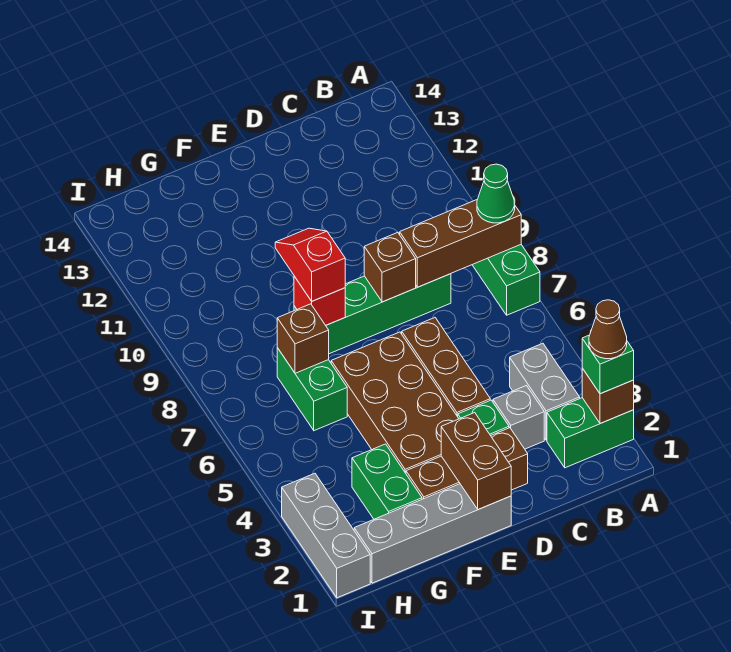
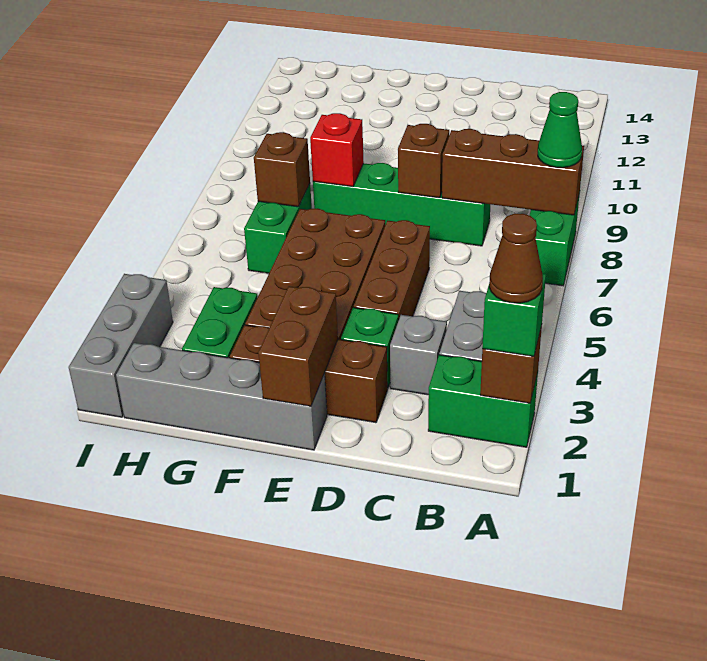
red 1x2 slope [275,228,345,301] -> none

